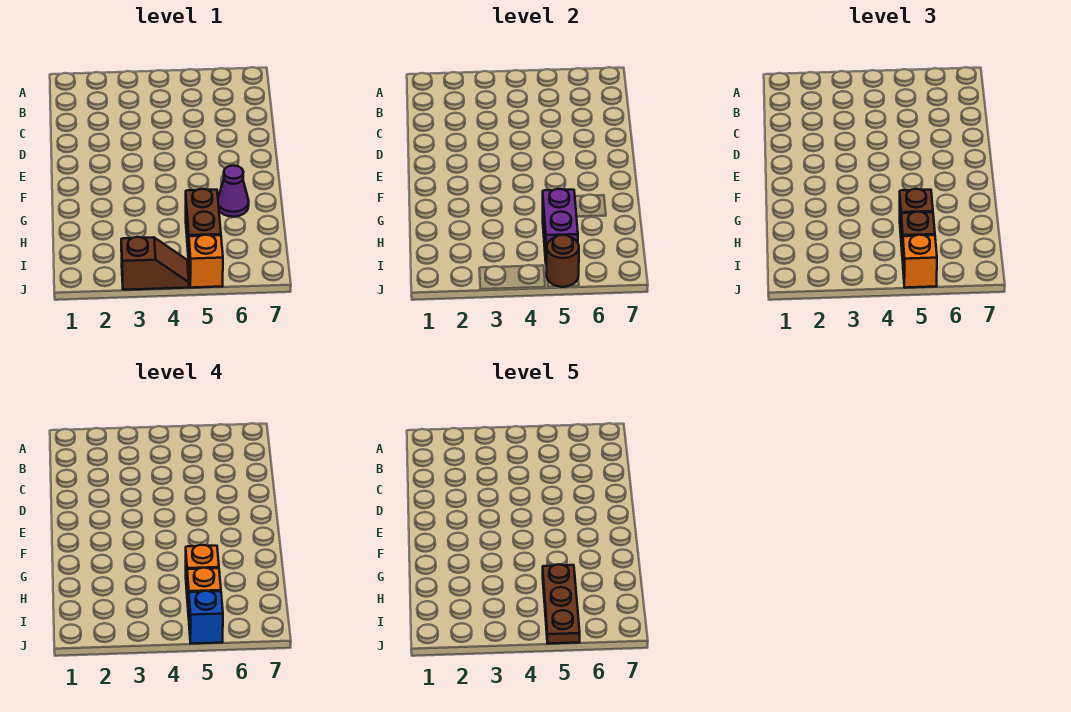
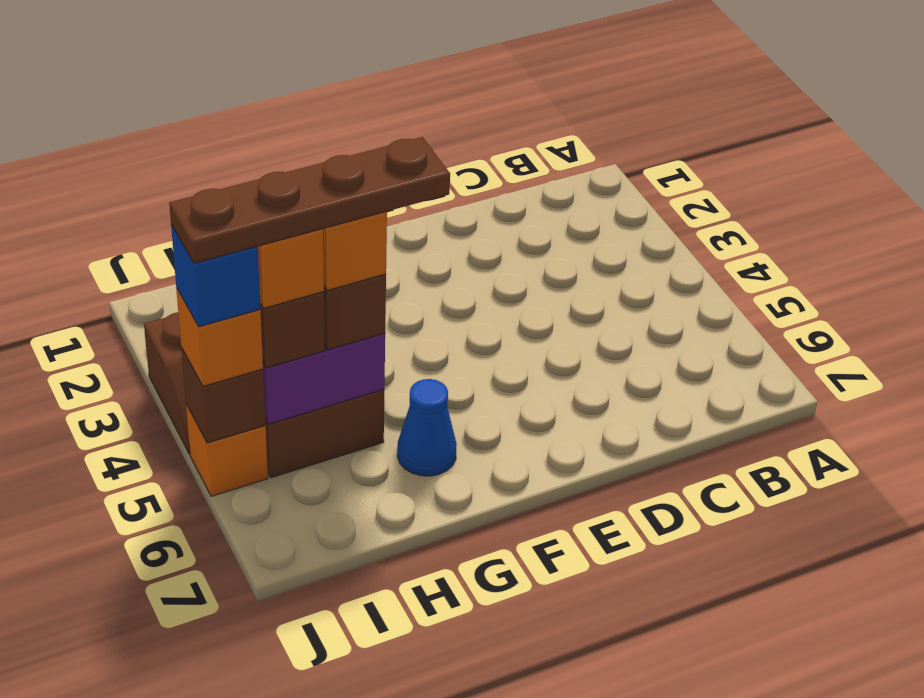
purple 1x1 cone [218,165,249,217] -> blue 1x1 cone [397,379,457,476]
brown 1x3 plate [543,564,580,644] -> brown 1x4 plate [169,137,450,263]
brown 1x1 round brick [546,235,579,287] -> brown 1x1 brick [181,348,266,443]

